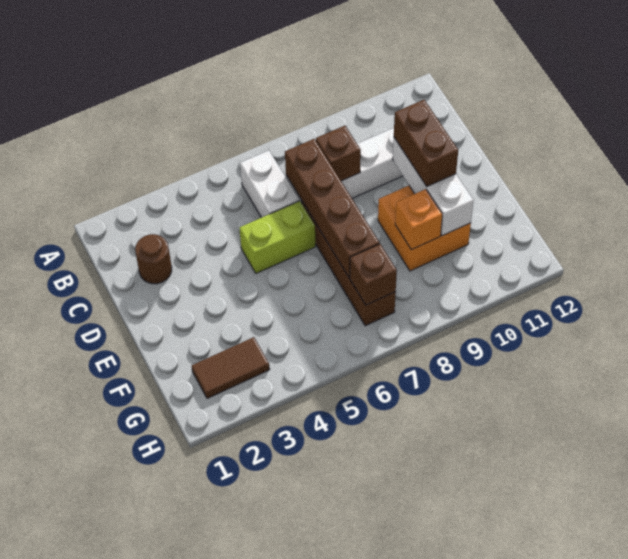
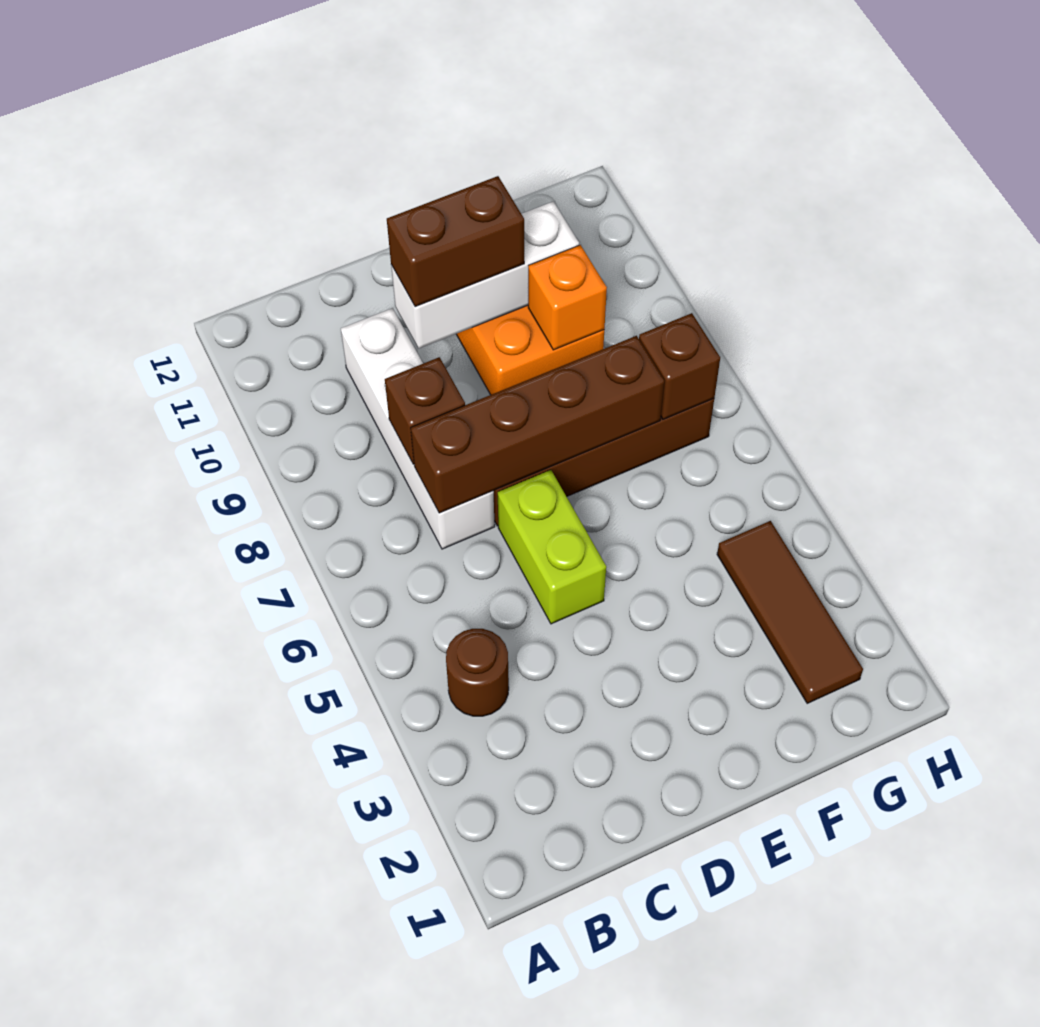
white 1x2 brick [240,150,299,218] -> none
brown 1x1 round brick [135,234,172,284] -> brown 1x1 round brick moved to [446,629,509,716]
brown 1x2 tile [192,337,270,398] -> brown 1x3 tile [717,521,863,703]

